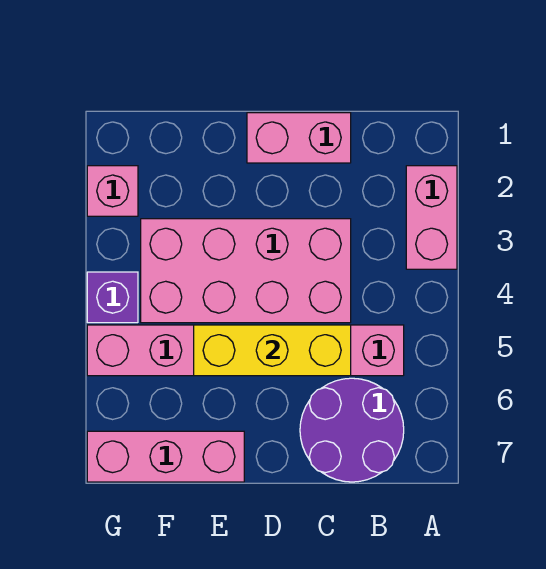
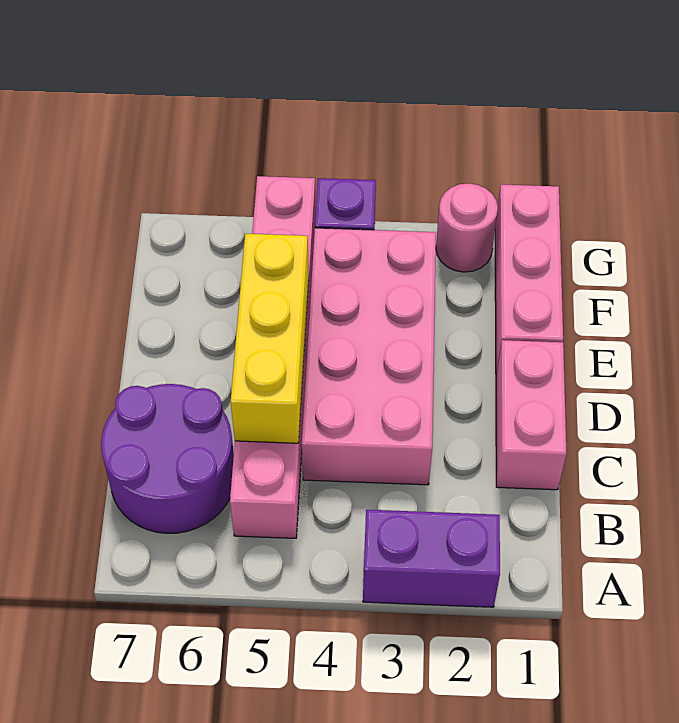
pink 1x2 brick [406,166,457,269] -> purple 1x2 brick [363,510,500,607]
pink 1x3 brick [87,431,244,482] -> pink 1x3 brick moved to [495,184,563,375]
pink 1x1 brick [87,166,138,216] -> pink 1x1 round brick [436,183,498,272]

